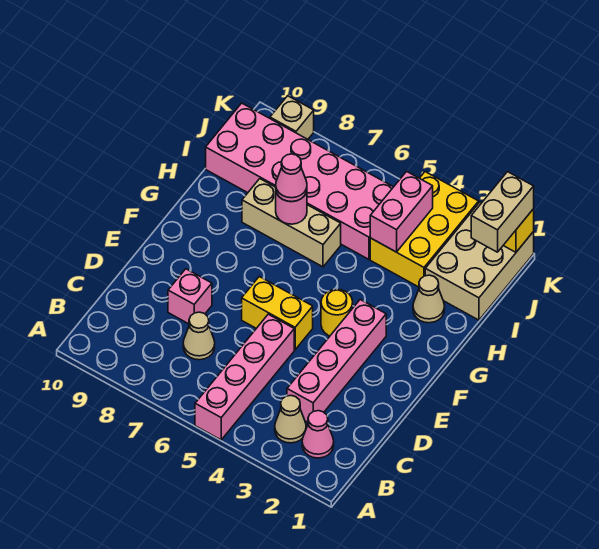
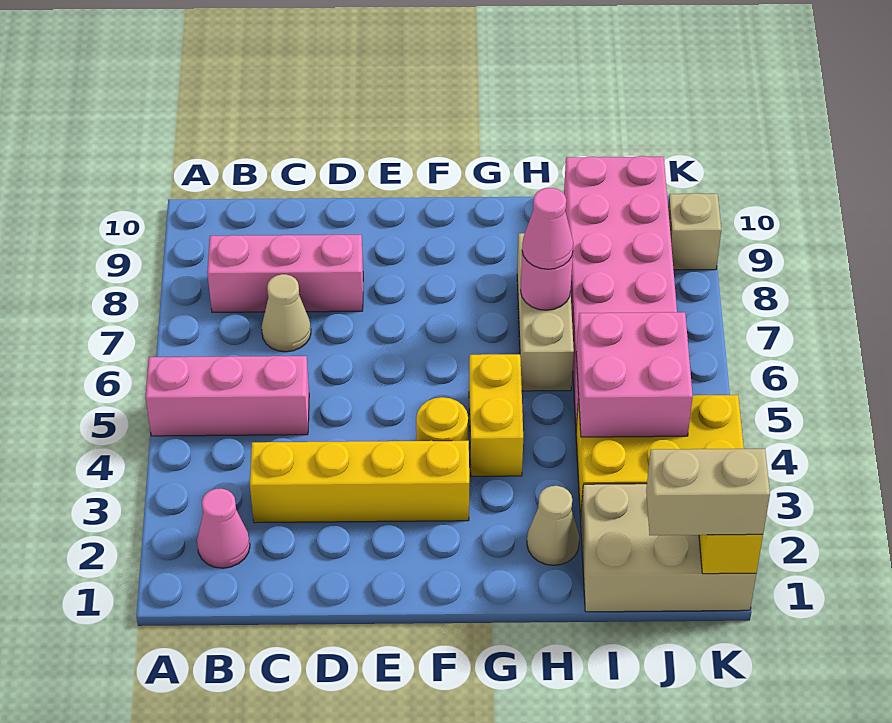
pink 1x4 brick [195,314,294,440] -> pink 1x3 brick [146,356,309,436]
tan 1x1 cone [275,396,306,443] -> none
pink 1x4 brick [287,300,386,422] -> yellow 1x4 brick [250,441,469,523]
pink 1x1 brick [168,269,212,324] -> pink 1x3 brick [207,235,363,312]
yellow 1x2 brick [242,277,313,350] -> yellow 1x2 brick moved to [469,354,523,476]
pink 1x2 brick [370,171,433,252] -> pink 2x2 brick [576,312,693,437]

